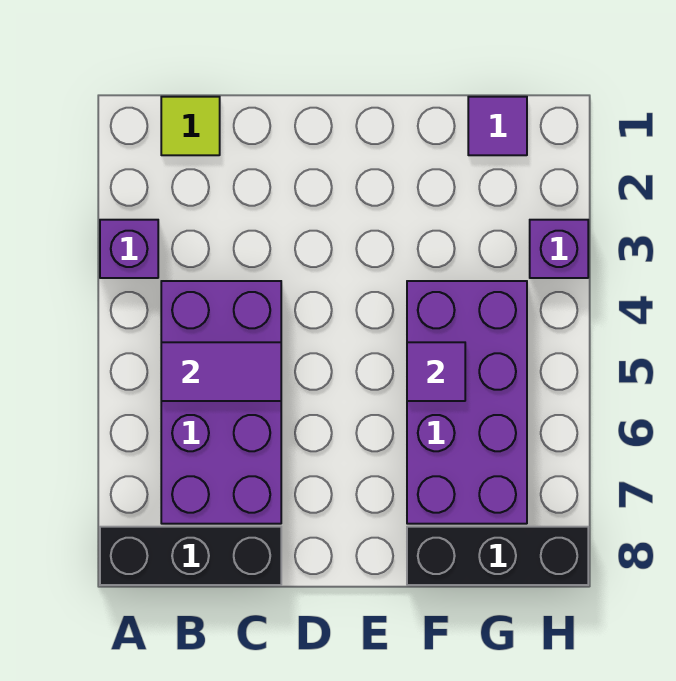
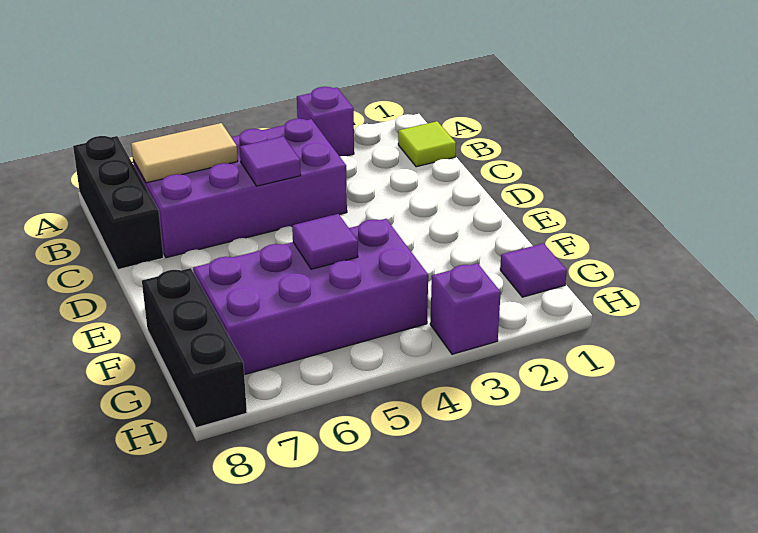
purple 1x2 tile [161,342,281,401] -> purple 1x1 tile [240,137,301,186]
none -> tan 1x2 tile [131,123,238,183]

